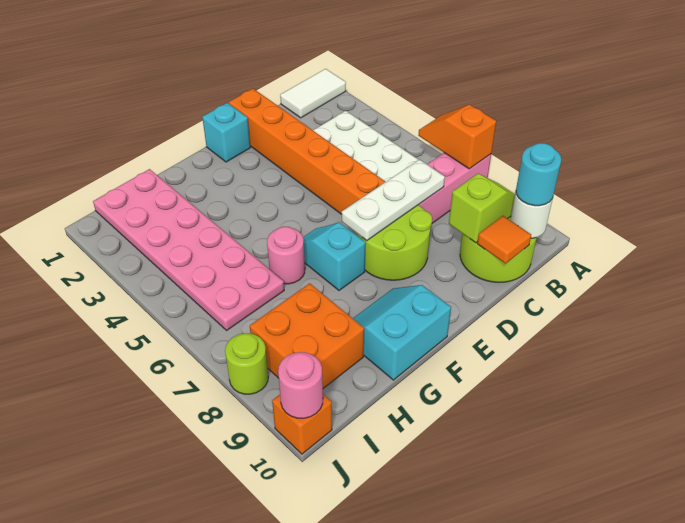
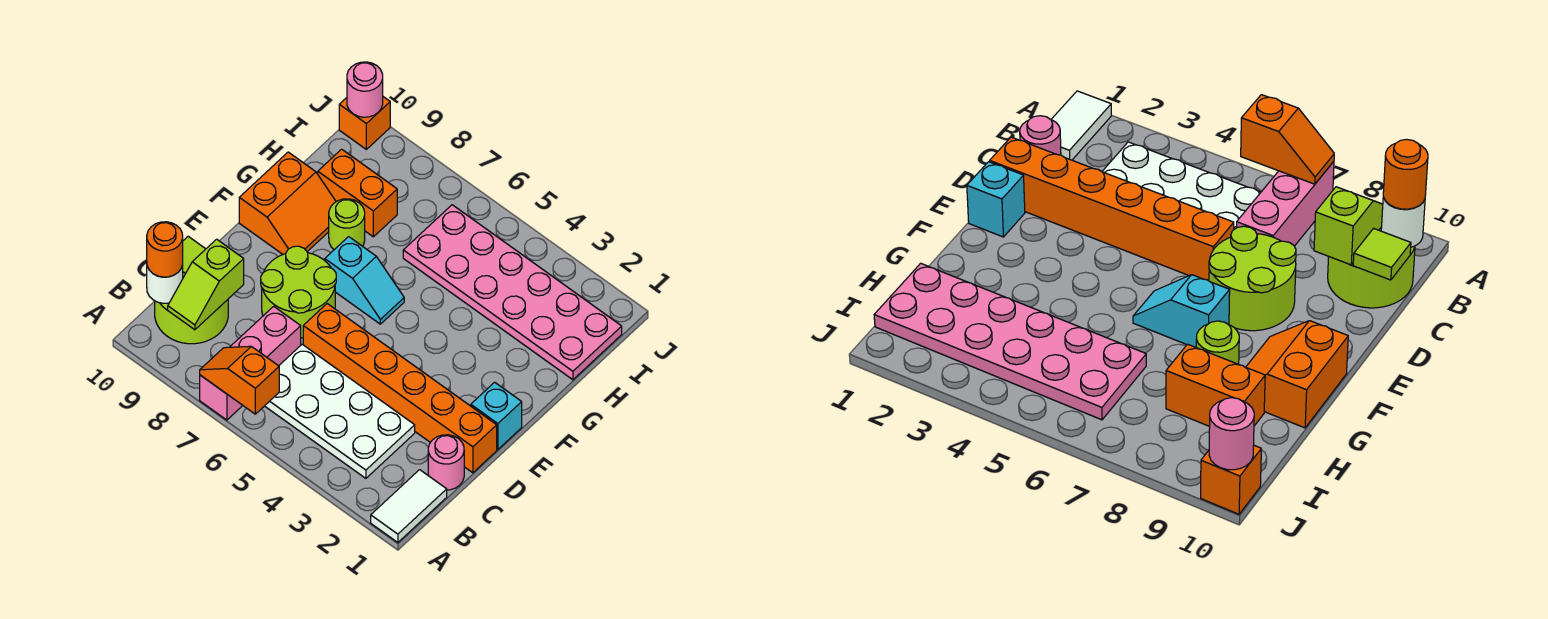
orange 1x2 slope [418,105,496,169] -> orange 1x2 slope turned to [200,346,279,414]
cyan 1x1 round brick [516,143,561,206] -> orange 1x1 round brick [147,222,183,277]
white 1x3 plate [342,159,445,241] -> none
orange 1x1 tile [477,216,531,264] -> lime 1x1 tile [183,236,205,277]
cyan 2x2 slope [353,285,451,380] -> orange 2x2 slope [239,152,336,254]
pink 1x1 round brick [267,227,305,284] -> pink 1x1 round brick moved to [428,435,464,490]
orange 2x2 brick [250,283,364,388] -> orange 1x2 brick [318,149,397,237]
lime 1x1 round brick [225,333,268,394] -> lime 1x1 round brick moved to [329,199,365,250]

